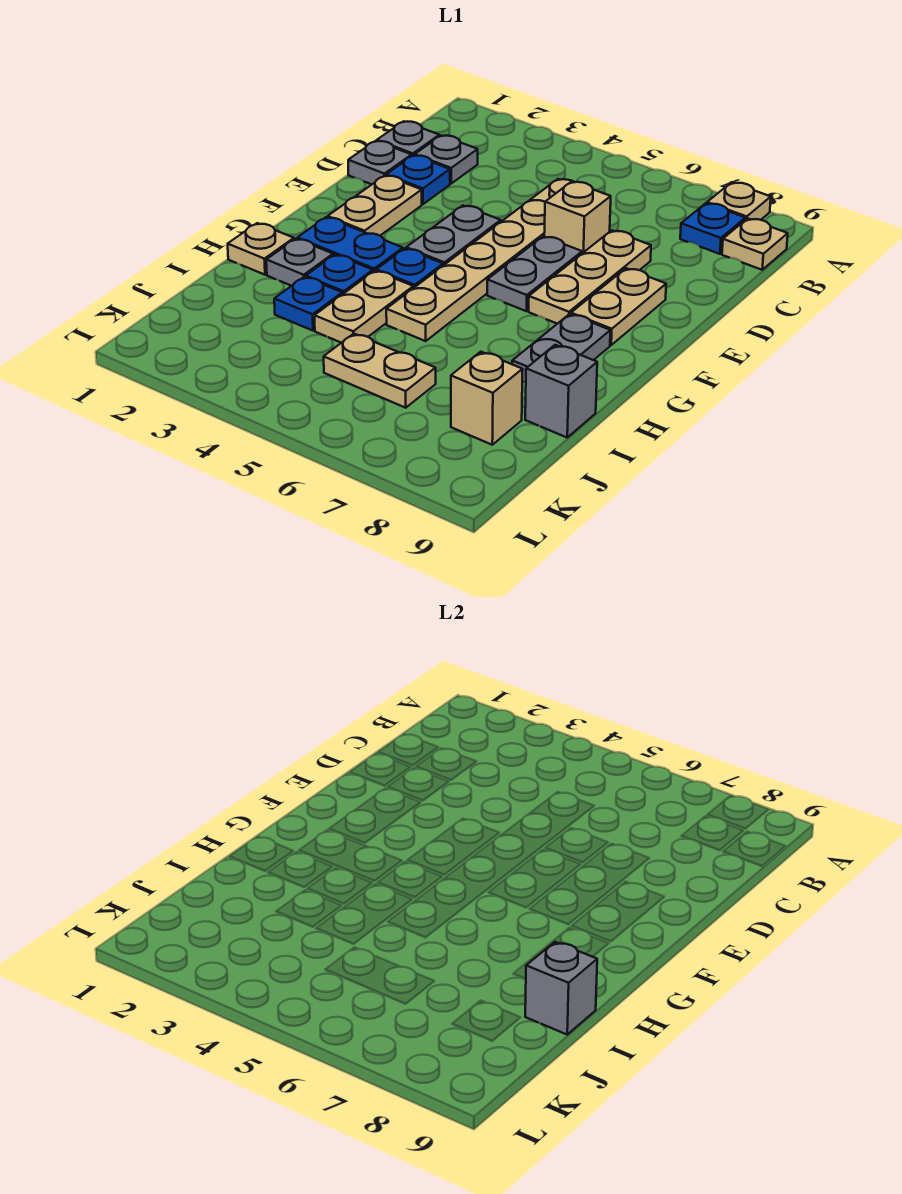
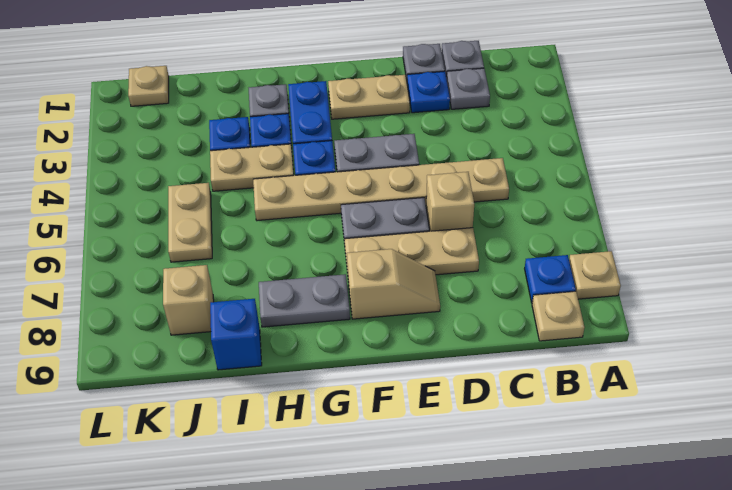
tan 1x2 plate [571,268,666,345] -> tan 1x2 slope [347,249,440,319]
tan 1x1 plate [228,223,294,275] -> tan 1x1 plate moved to [128,66,169,106]
grey 1x1 brick [525,345,597,437] -> blue 1x1 brick [210,299,262,370]
grey 1x1 brick [525,942,597,1034] -> none

